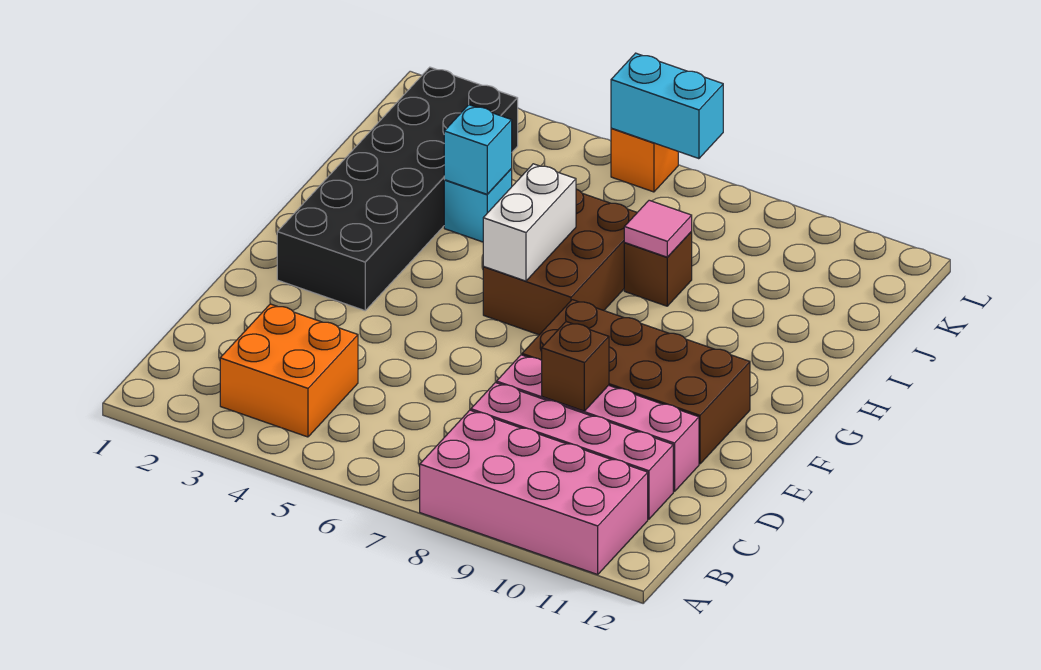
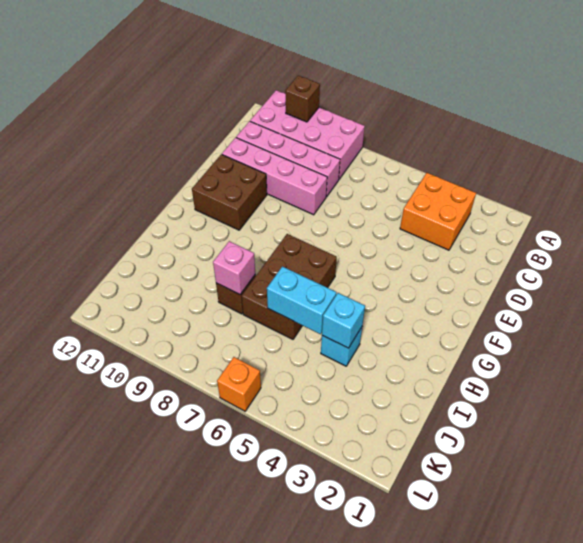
brown 1x1 brick [542,322,609,411] -> brown 1x1 brick moved to [285,75,320,122]
brown 2x4 brick [522,300,750,464] -> brown 2x2 brick [192,154,267,230]
black 2x6 brick [277,67,518,311] -> none
white 1x2 brick [483,164,576,281] -> none
pink 1x1 tile [624,200,692,257] -> pink 1x1 brick [213,241,255,295]
cyan 1x2 brick [611,53,723,159] -> cyan 1x2 brick moved to [267,266,336,334]

